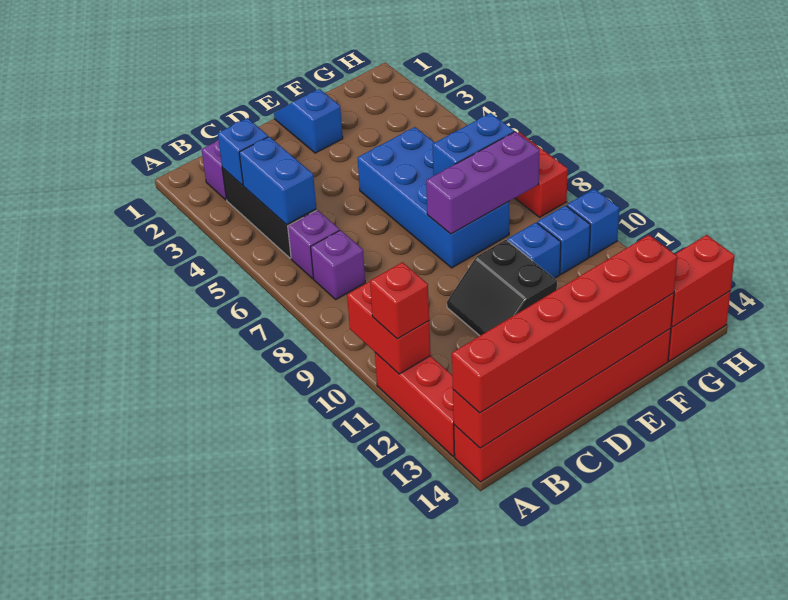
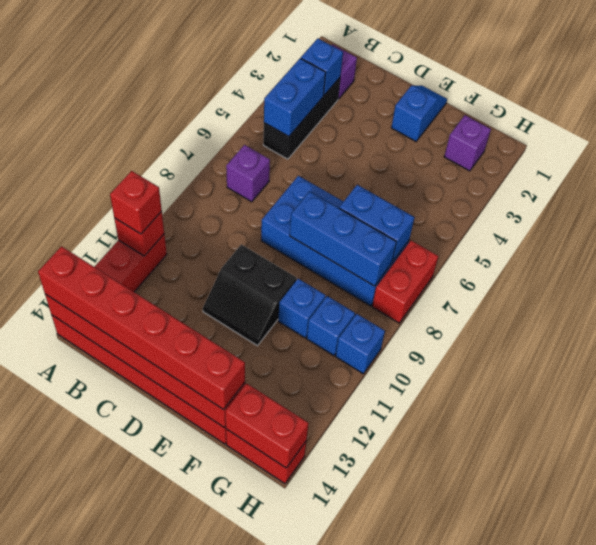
red 1x2 brick [347,281,431,374] -> red 1x1 brick [114,212,164,256]
purple 1x1 brick [288,210,340,279] -> purple 1x1 brick moved to [444,115,491,171]
black 2x2 slope [447,240,557,336] -> black 2x2 slope turned to [203,244,297,346]
blue 2x4 brick [358,127,509,268] -> blue 2x4 brick turned to [261,176,409,306]
purple 1x3 brick [426,132,539,234] -> blue 1x3 brick [290,192,396,286]

